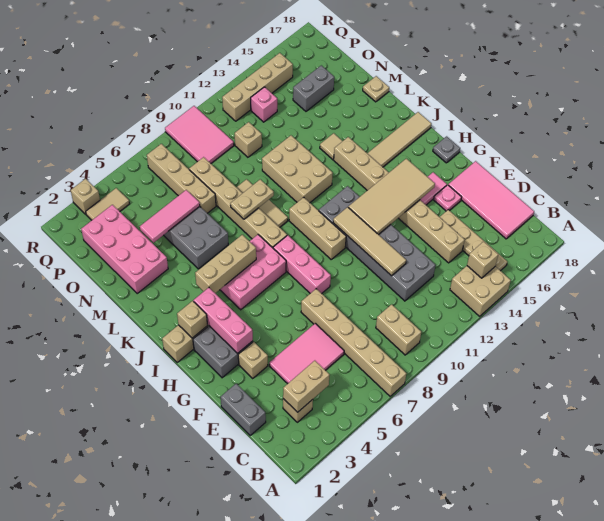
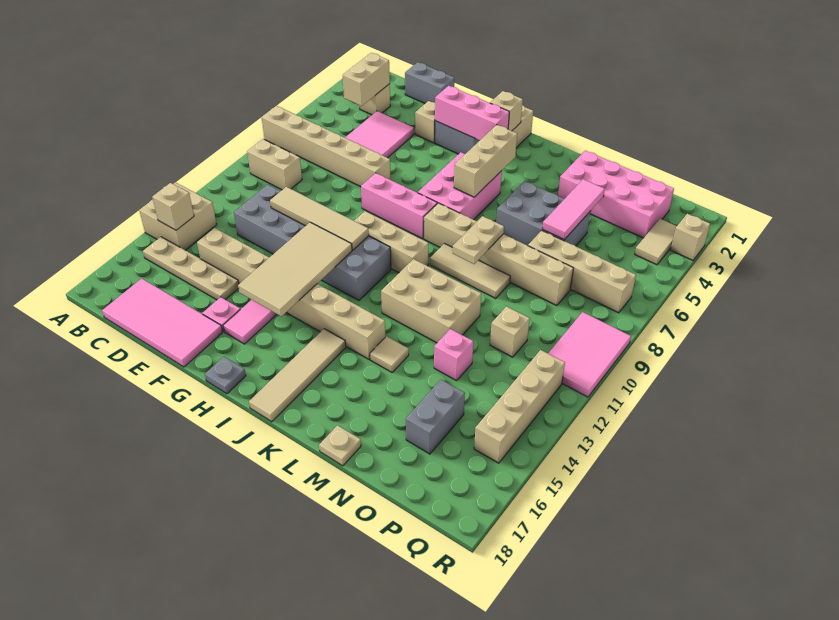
pink 2x3 tile [165,106,234,163] -> pink 2x3 tile turned to [548,312,631,397]
pink 1x1 brick [251,87,277,122] -> pink 1x1 brick moved to [434,329,473,381]

